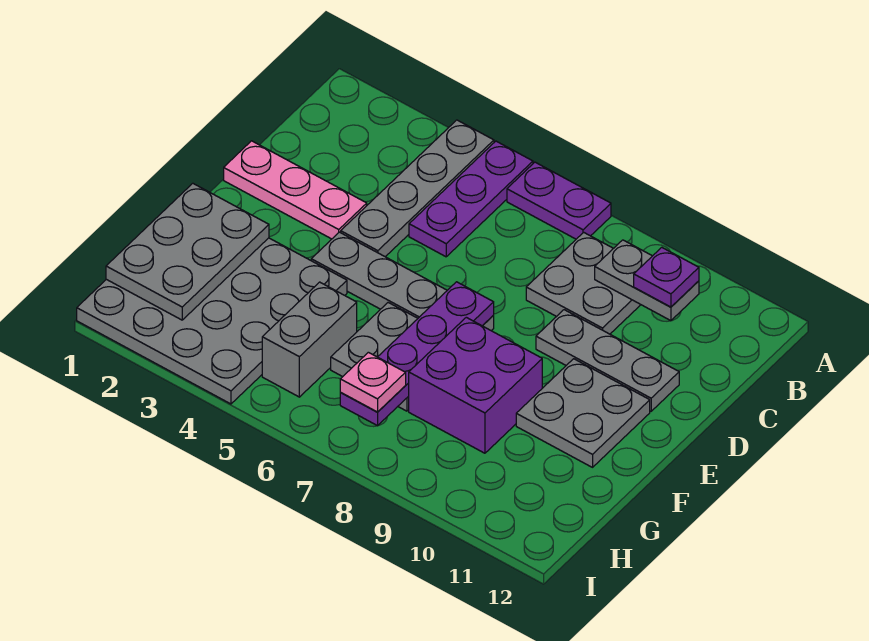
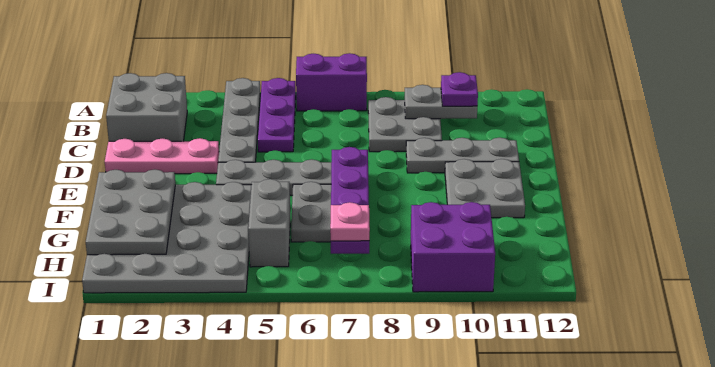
purple 1x2 plate [507,162,611,239] -> purple 1x2 brick [296,53,367,111]
none -> grey 2x2 brick [106,73,187,141]
purple 2x2 brick [408,317,542,453] -> purple 2x2 brick moved to [411,202,495,292]

